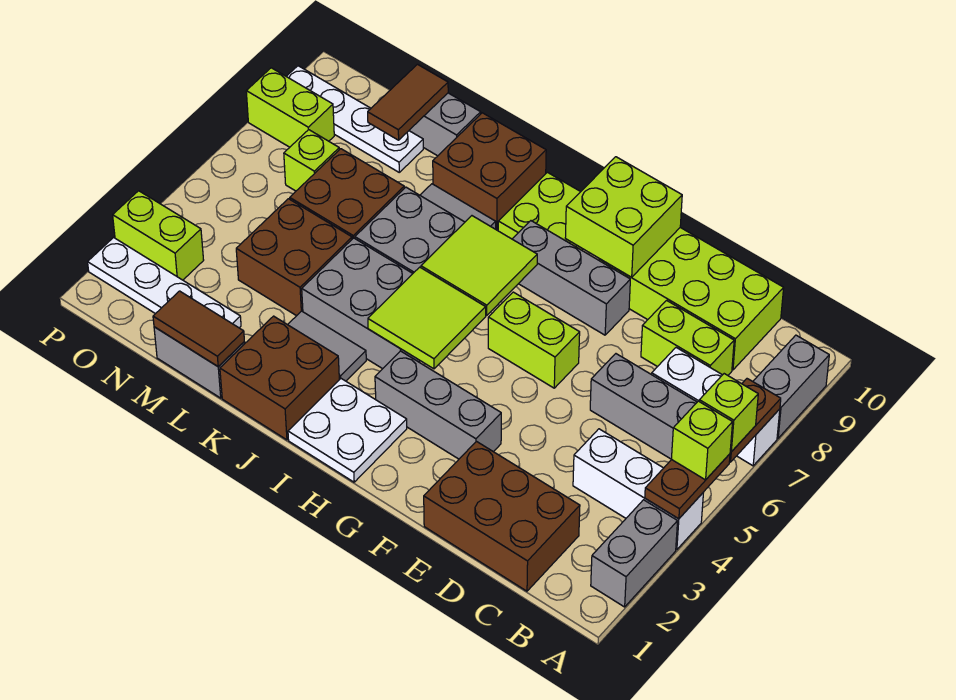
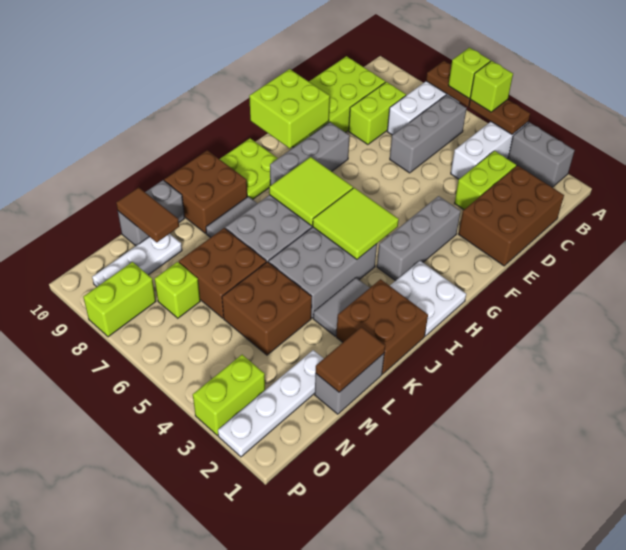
grey 1x2 brick [753,335,829,438] -> none
lime 1x2 brick [488,292,580,388] -> lime 1x2 brick moved to [455,151,516,210]
white 1x4 plate [286,66,423,172] -> white 1x3 plate [92,234,182,287]

